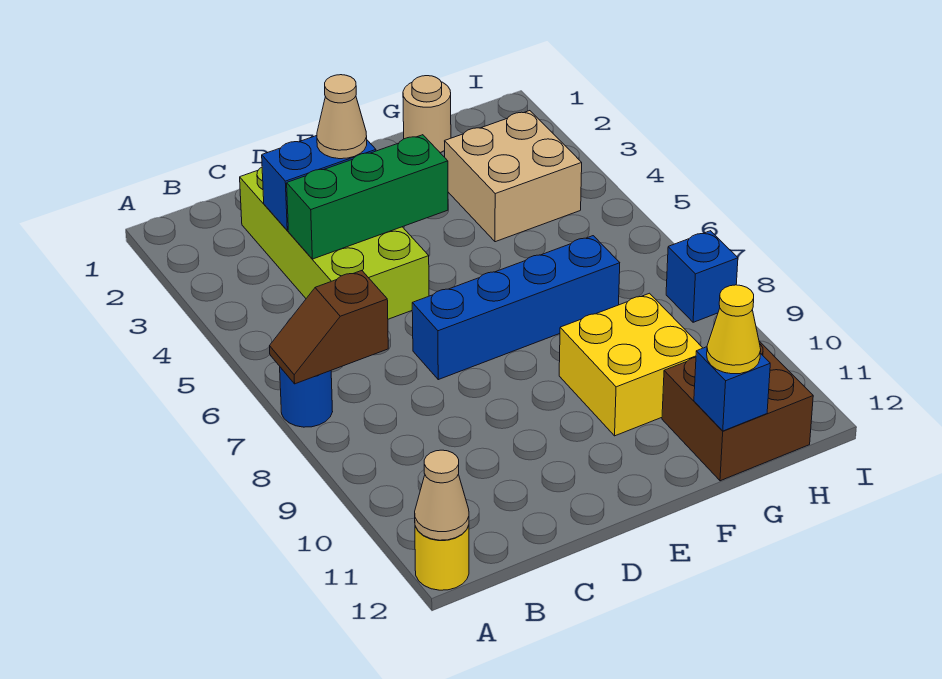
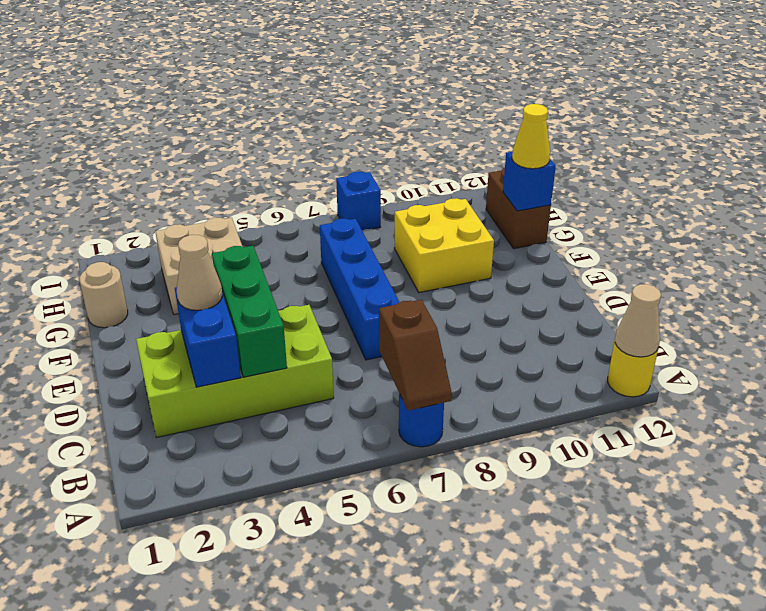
brown 2x2 brick [662,341,813,481] -> brown 1x2 brick [486,168,551,249]

